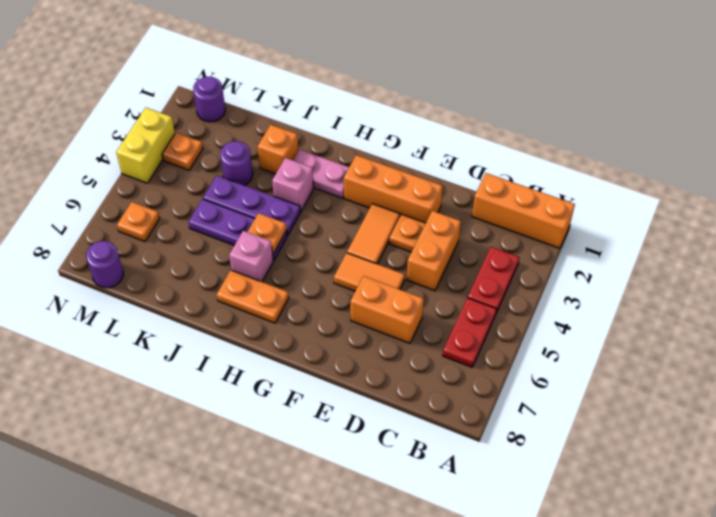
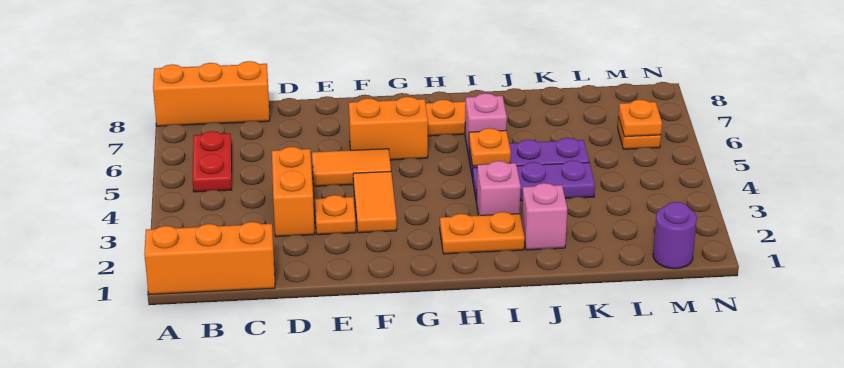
red 1x2 plate [468,247,519,313] -> none
orange 1x2 brick [350,276,424,343] -> orange 1x2 brick moved to [349,97,428,160]
orange 1x3 brick [344,155,443,223] -> orange 1x3 brick moved to [153,61,270,126]
pink 1x2 plate [293,150,349,198] -> orange 1x2 plate [440,212,525,254]
orange 1x1 brick [257,125,298,174] -> pink 1x1 brick [522,183,567,250]
purple 1x1 round brick [220,141,253,186] -> none
orange 1x1 plate [162,133,203,170] -> orange 1x1 plate moved to [618,100,662,137]
purple 1x1 round brick [86,241,123,288] -> none
yellow 1x2 brick [116,108,175,183] -> none

